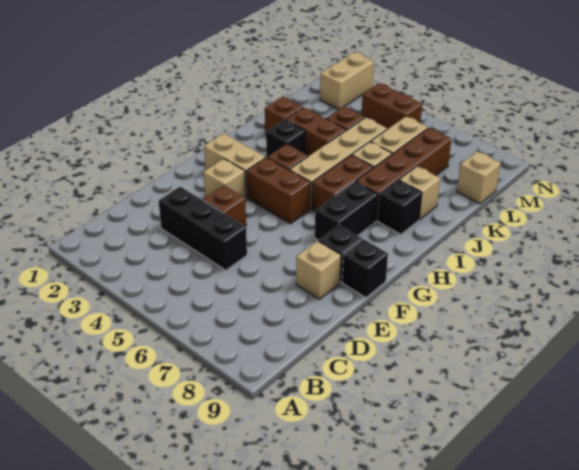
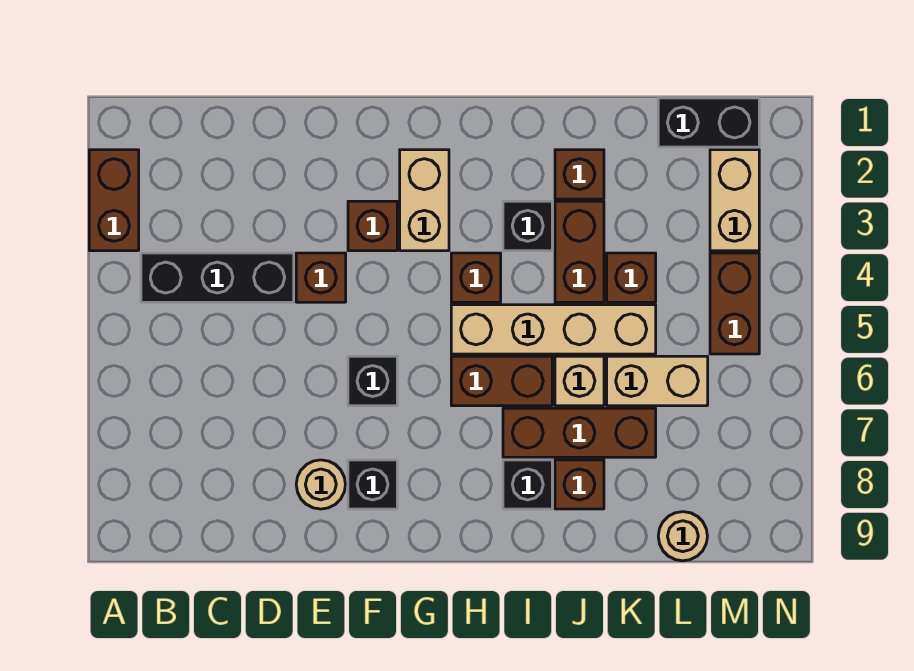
black 1x3 brick [159,187,247,270] -> black 1x3 brick turned to [141,253,294,302]
tan 1x1 brick [296,241,341,299] -> tan 1x1 round brick [296,460,345,509]
tan 1x1 brick [204,159,245,197] -> brown 1x1 brick [348,201,397,251]
black 1x1 brick [342,239,388,298] -> black 1x1 brick moved to [348,356,397,406]
brown 1x2 brick [247,157,310,224] -> brown 1x2 brick moved to [89,150,139,251]
black 1x2 brick [315,182,378,240] -> black 1x2 brick moved to [658,98,759,147]
brown 1x4 brick [356,128,451,221] -> brown 1x3 brick [503,408,656,457]
tan 1x1 brick [399,166,440,219] -> brown 1x1 brick [555,460,604,509]
tan 1x1 brick [457,151,501,204] -> tan 1x1 round brick [658,512,707,561]
tan 1x2 brick [320,52,374,109] -> tan 1x2 brick turned to [710,150,759,251]

